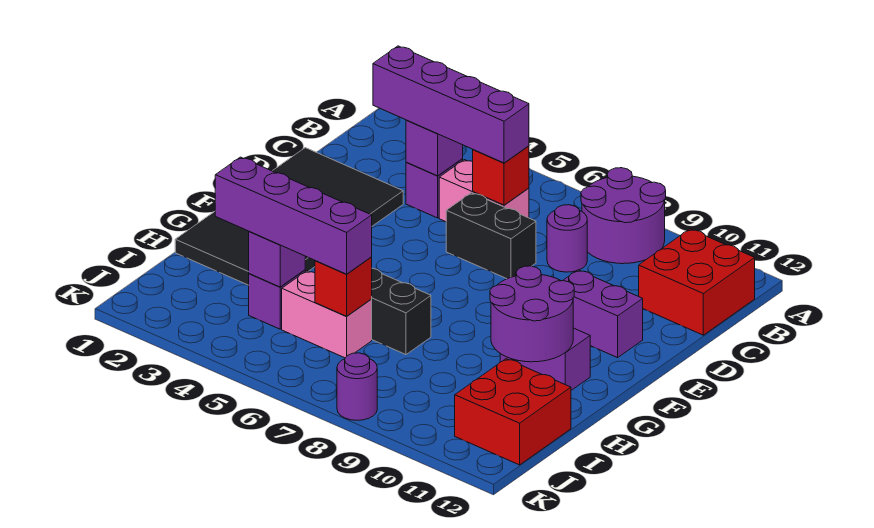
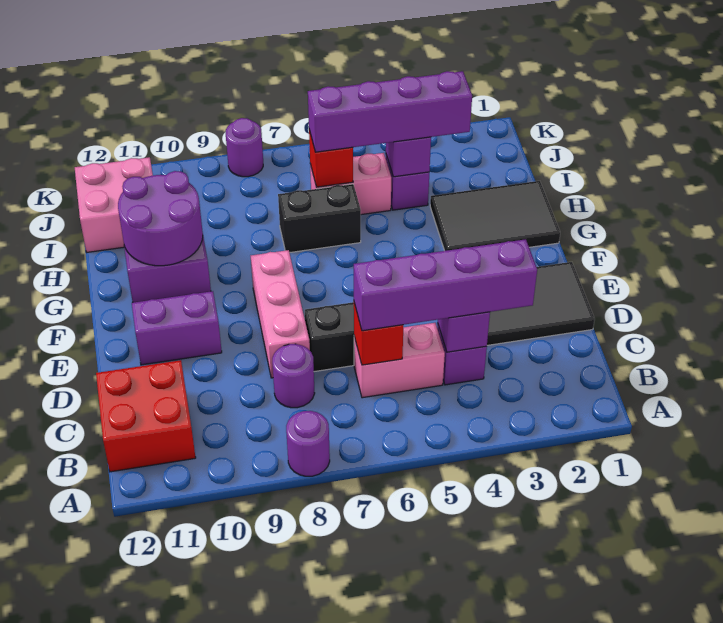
purple 2x2 round brick [581,168,666,264] -> purple 1x1 round brick [286,411,330,476]
none -> pink 1x3 brick [251,250,310,378]
red 2x2 brick [455,359,571,465] -> pink 2x2 brick [75,157,153,252]

